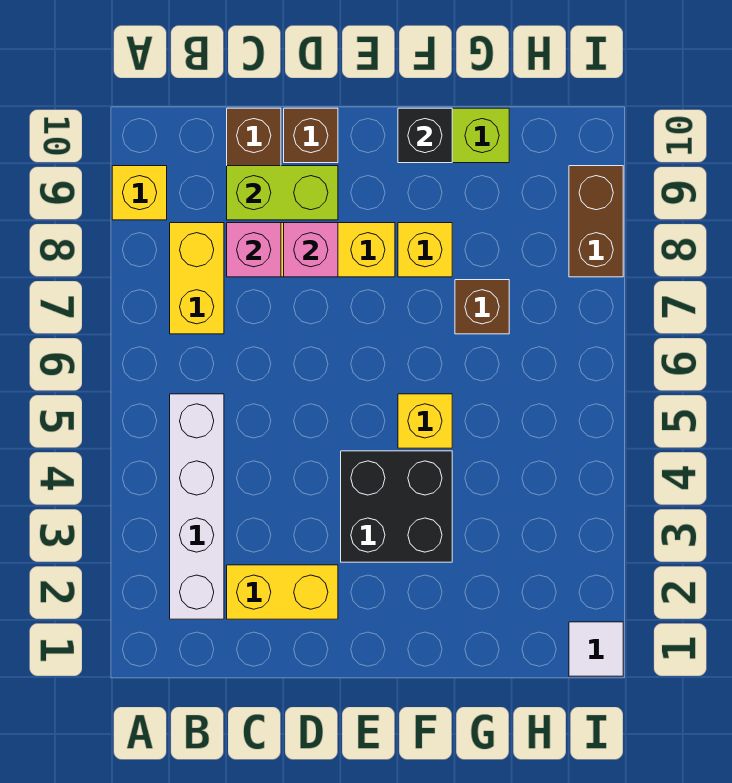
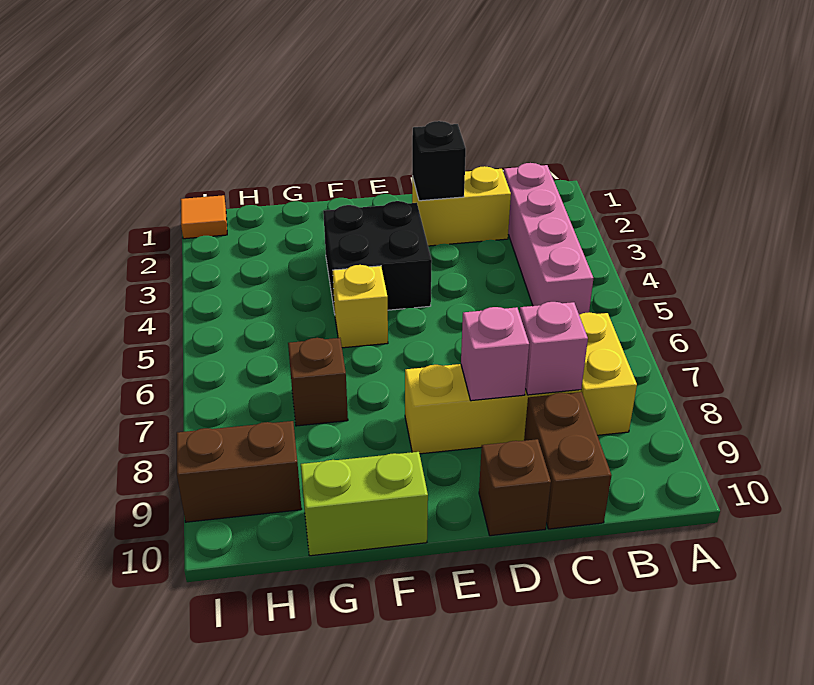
yellow 1x1 brick [112,166,167,220] -> none
white 1x4 brick [170,394,224,619] -> pink 1x4 brick [504,163,593,314]
lime 1x2 brick [227,166,338,220] -> none
yellow 1x1 brick [398,223,452,277] -> none
black 1x1 brick [398,108,452,163] -> black 1x1 brick moved to [412,121,466,201]
white 1x1 tile [569,622,623,676] -> orange 1x1 tile [181,195,227,239]
brown 1x2 brick [569,166,623,277] -> brown 1x2 brick turned to [177,421,302,522]

